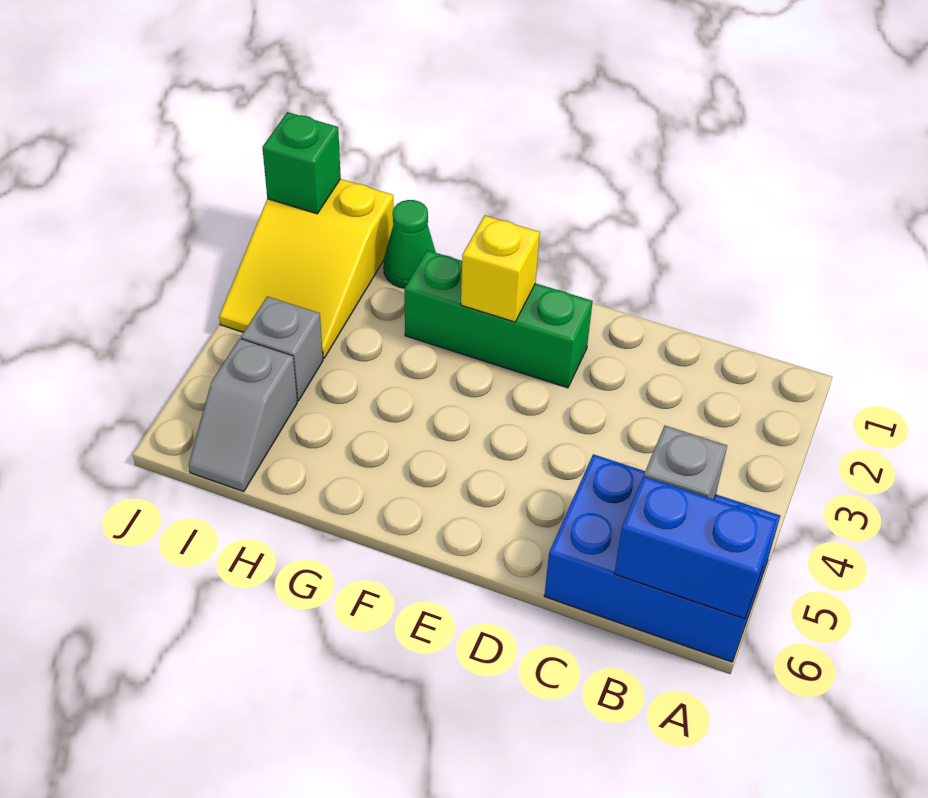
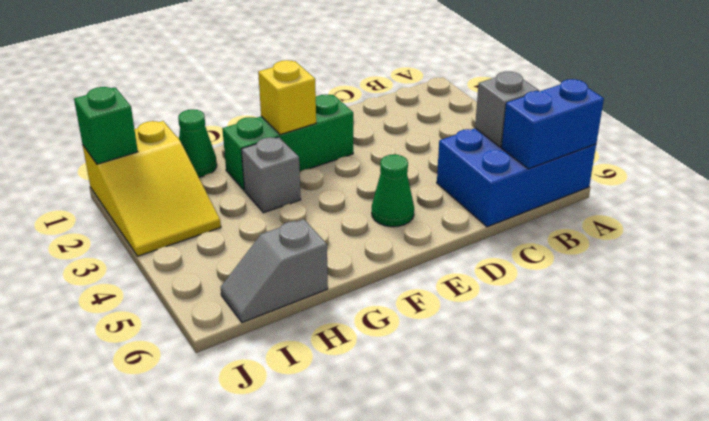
none -> green 1x1 cone [372,155,414,227]
grey 1x1 brick [241,296,323,401] -> grey 1x1 brick moved to [241,137,301,213]
grey 1x2 slope [189,339,297,492] -> grey 1x2 slope turned to [221,219,328,323]

